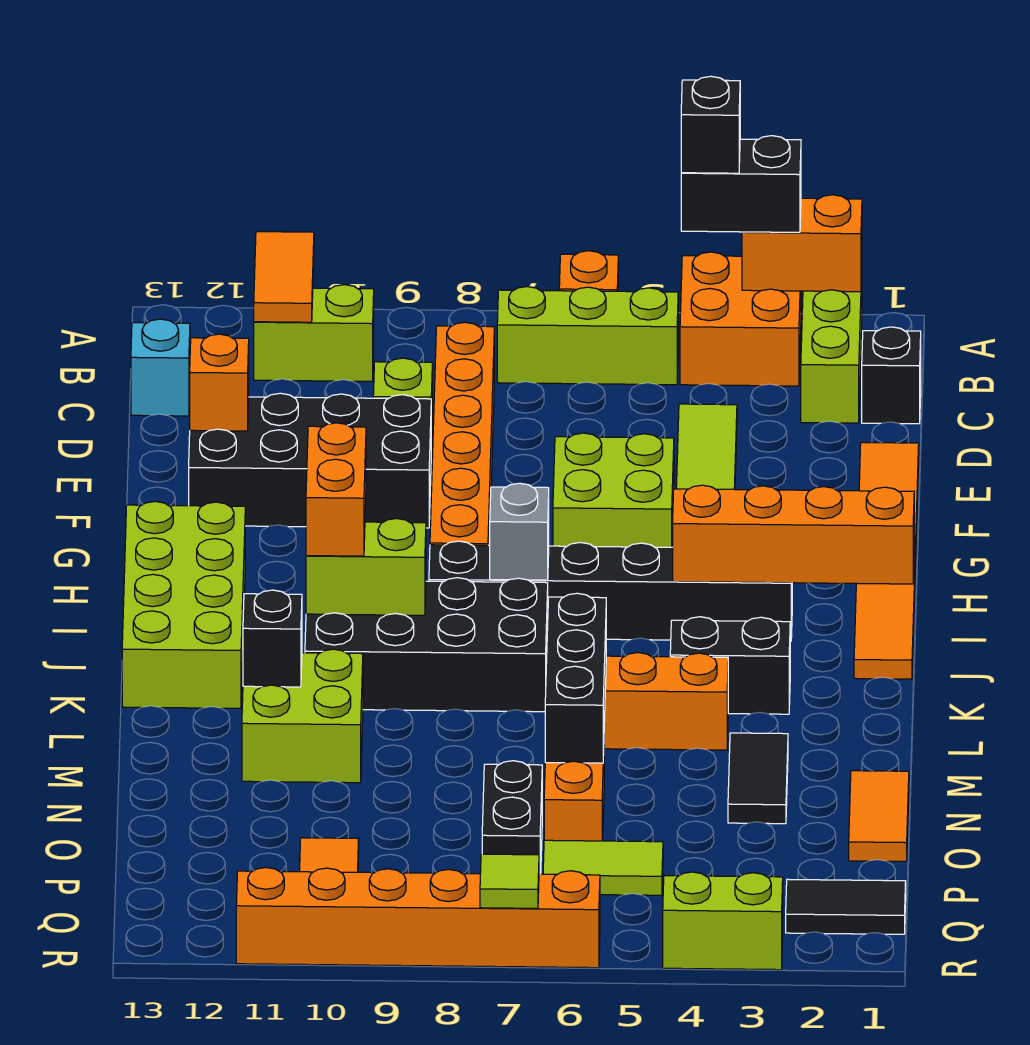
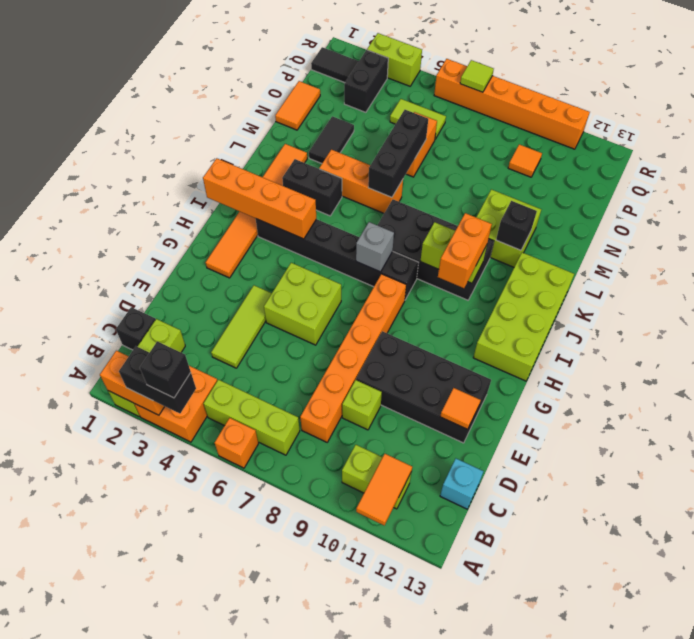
orange 1x6 tile [854,442,919,679] -> orange 1x6 tile moved to [206,144,307,278]
orange 1x1 brick [190,334,249,431] -> orange 1x1 tile [440,388,481,429]
black 1x2 brick [482,761,542,874] -> black 1x2 brick moved to [344,50,388,112]

